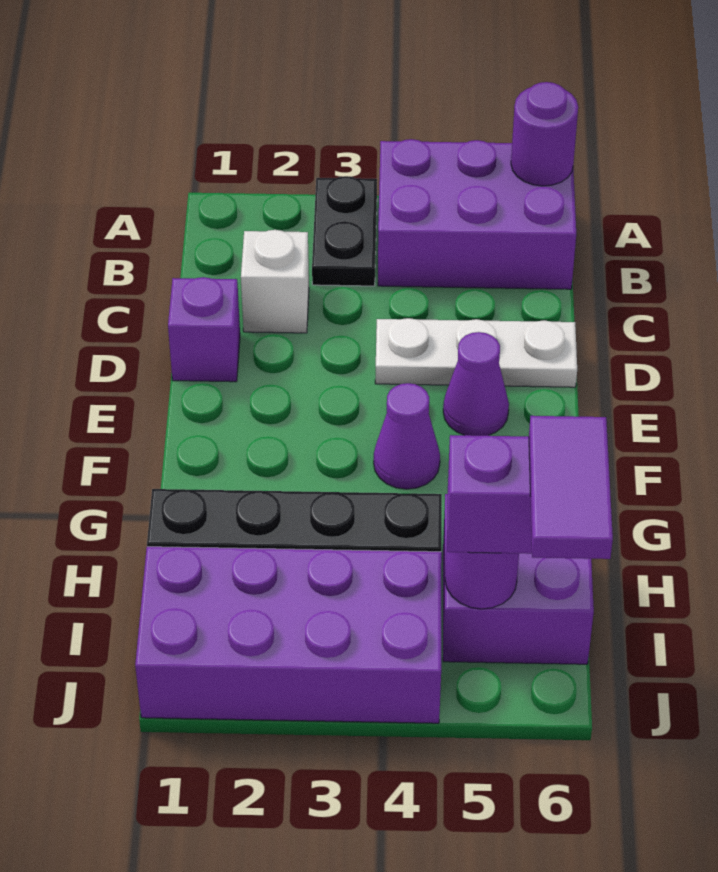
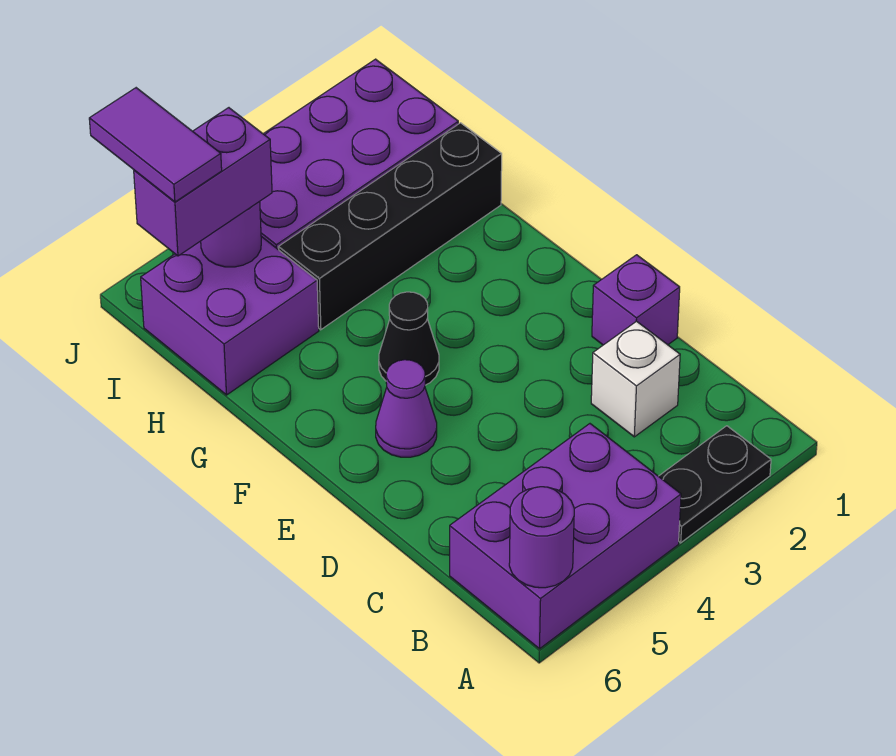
black 1x2 plate [312,176,377,286] -> black 1x2 plate turned to [659,426,771,543]
white 1x3 plate [375,318,577,387] -> none
purple 1x1 cone [374,383,440,489] -> black 1x1 cone [379,292,439,385]

